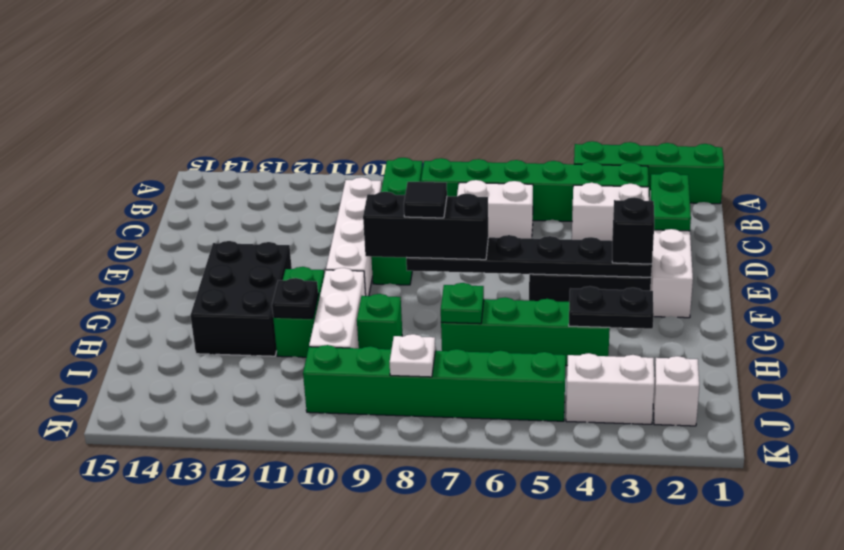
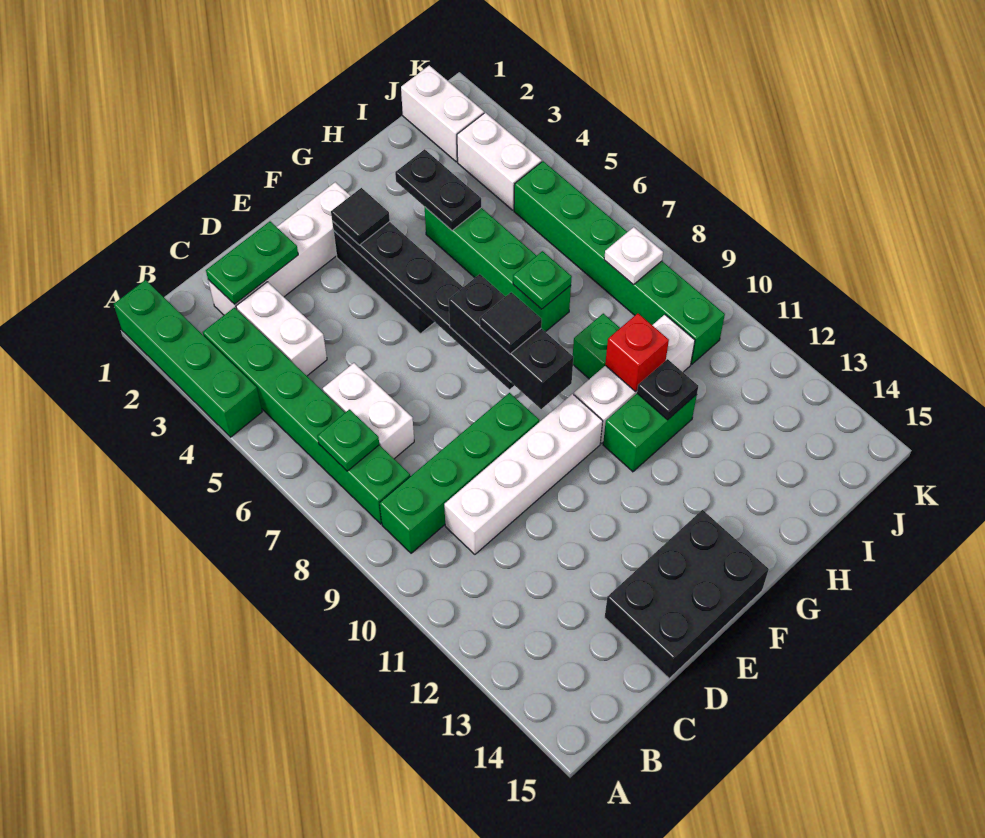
none -> green 1x1 plate [317,409,379,471]
black 1x1 brick [612,197,654,264] -> black 1x1 tile [331,188,390,245]
black 2x3 brick [190,241,292,356] -> black 2x3 brick moved to [605,510,769,678]
none -> red 1x1 brick [605,313,669,391]
white 1x1 brick [653,356,699,426] -> white 1x2 brick [401,65,484,162]

